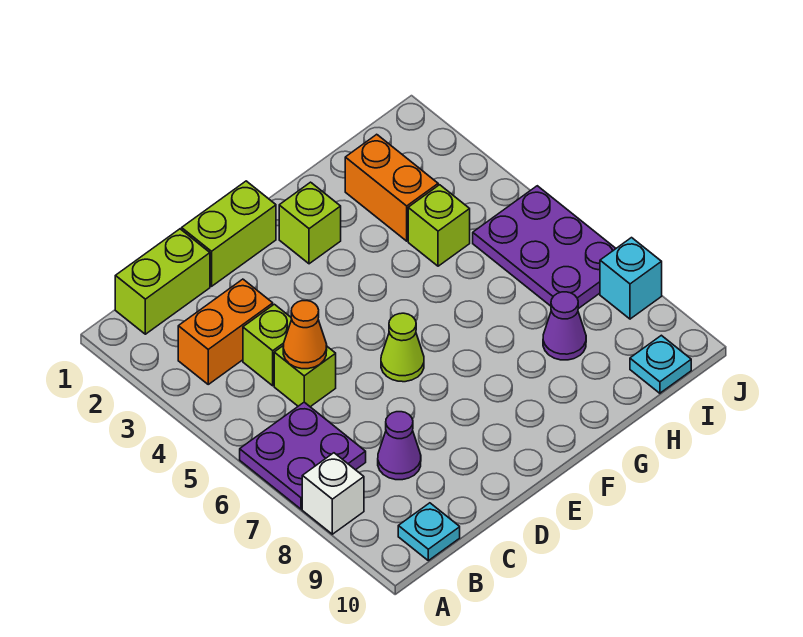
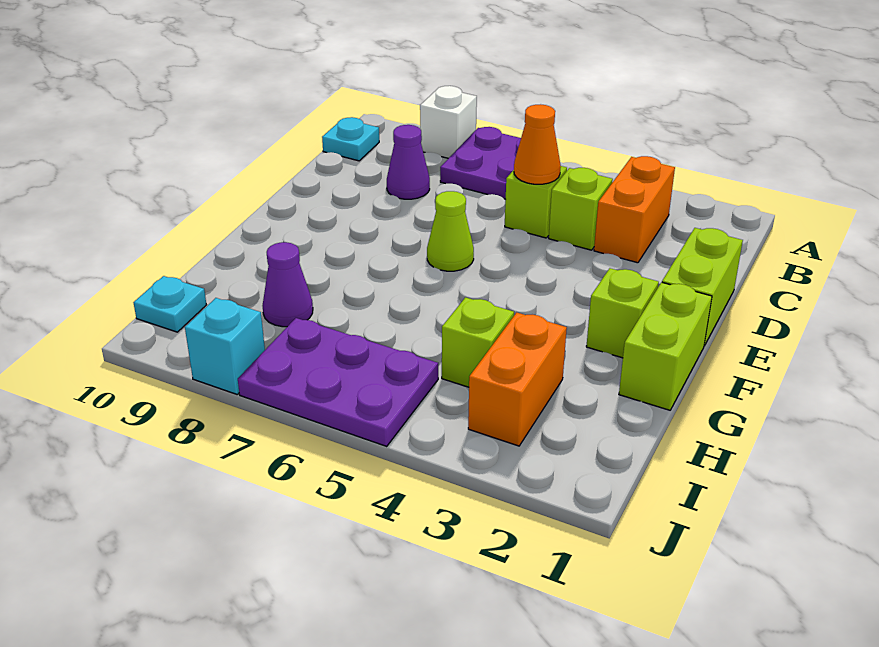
lime 1x2 brick [115,229,210,334] -> lime 1x2 brick moved to [619,282,712,410]
orange 1x2 brick [345,134,438,241] -> orange 1x2 brick turned to [468,313,567,446]

